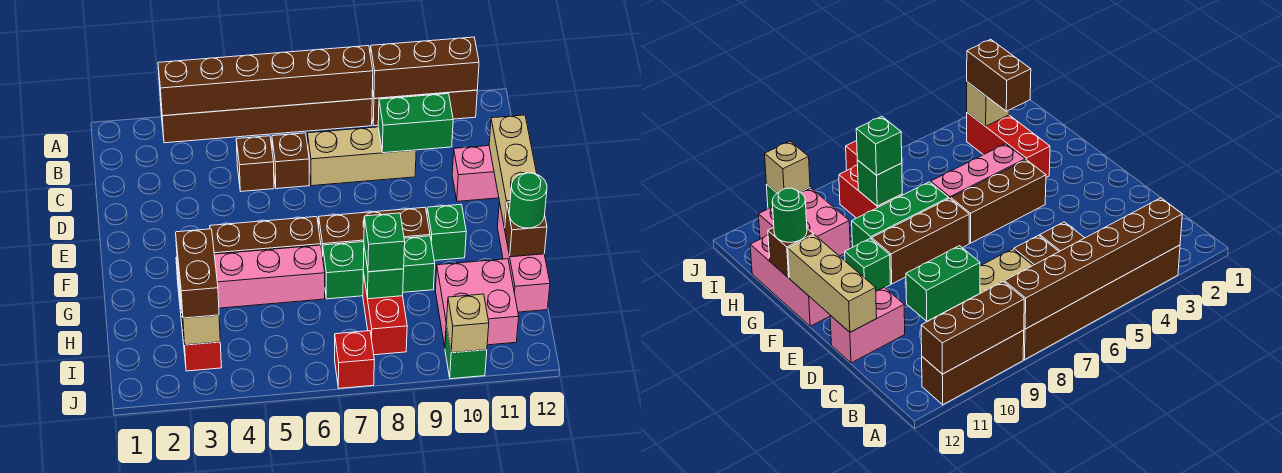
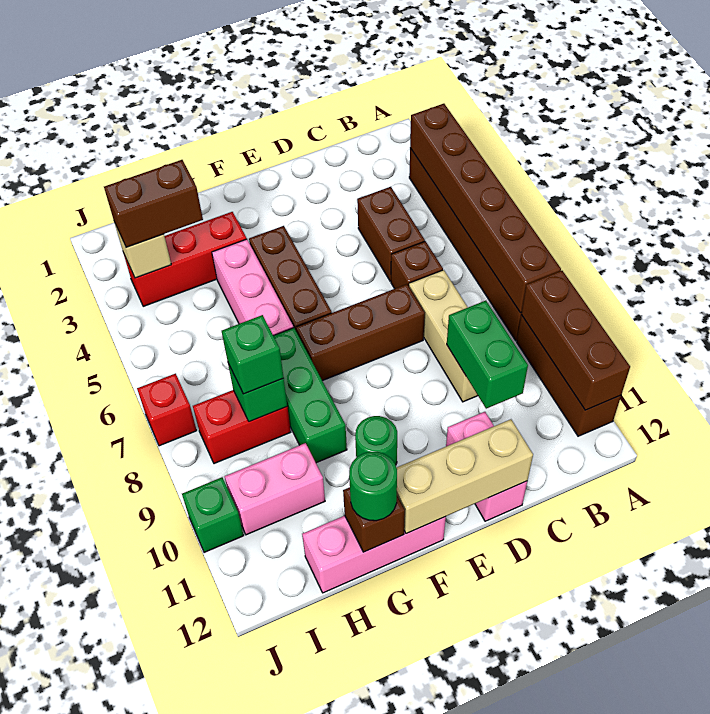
brown 1x1 brick [236,136,274,191] -> brown 1x2 brick [357,187,425,281]
brown 1x3 brick [319,207,430,256] -> brown 1x3 brick turned to [296,284,425,381]
green 1x1 brick [427,204,466,261] -> green 1x1 round brick [355,416,397,465]
pink 2x2 brick [435,259,519,347] -> pink 1x2 brick [225,443,325,535]
tan 1x1 brick [446,294,489,353] -> none

